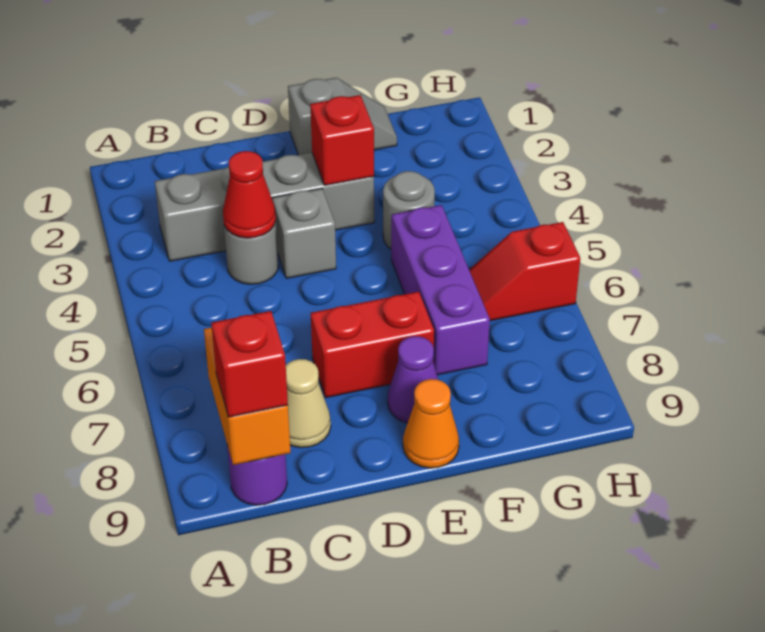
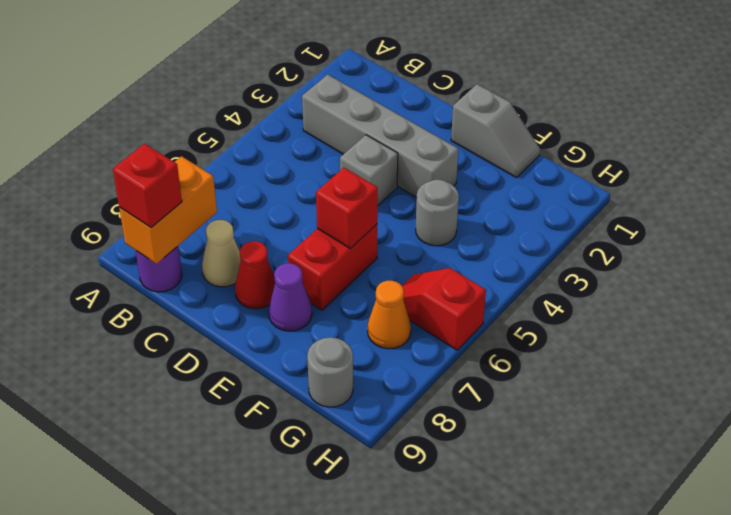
grey 1x1 round brick [224,222,278,284] -> grey 1x1 round brick moved to [307,337,353,407]
red 1x1 cone [223,151,276,238] -> red 1x1 cone moved to [235,241,275,309]
red 1x2 brick [311,292,434,398] -> red 1x2 brick turned to [288,224,377,310]
red 1x1 brick [310,95,374,186] -> red 1x1 brick moved to [316,168,378,249]
orange 1x1 cone [403,379,459,468] -> orange 1x1 cone moved to [368,281,411,349]
purple 1x3 brick [391,205,490,375] -> none

